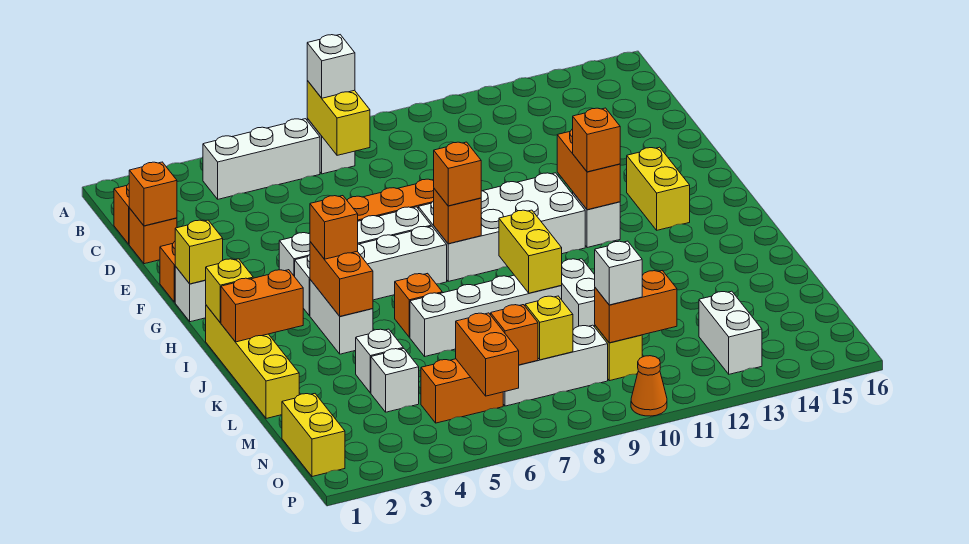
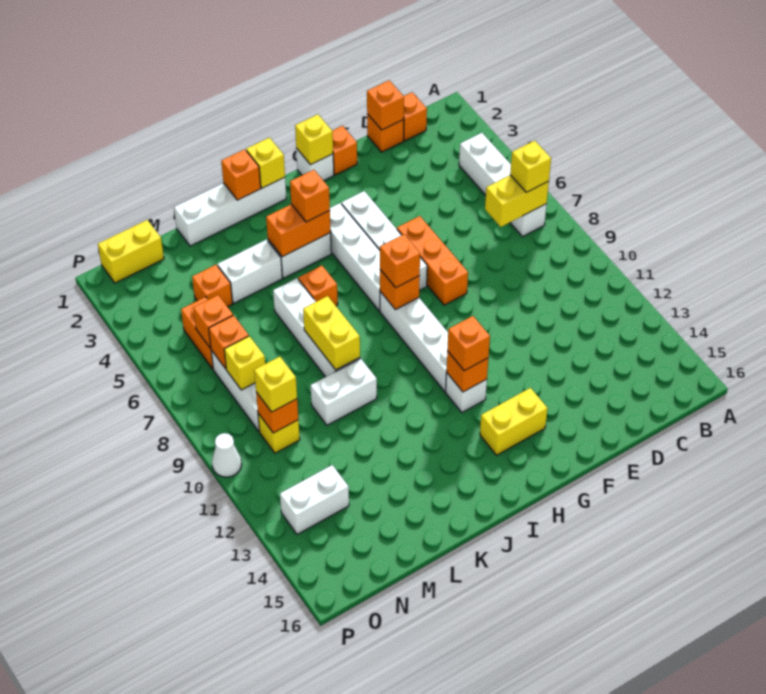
white 1x1 brick [307,35,355,98] -> yellow 1x1 brick [510,141,551,192]
white 2x4 brick [418,173,585,281] -> white 1x4 brick [380,292,448,392]
orange 1x2 brick [557,129,620,210] -> orange 1x1 brick [447,351,488,392]
yellow 1x4 brick [206,305,299,418] -> white 1x4 brick [174,177,286,246]
orange 1x2 brick [221,270,303,342] -> orange 1x1 brick [221,149,261,200]
yellow 1x2 brick [499,210,562,293] -> yellow 1x2 brick turned to [303,296,360,370]
white 1x1 brick [356,329,403,393] -> white 1x2 brick [218,240,282,303]
white 1x1 brick [371,349,419,412] -> orange 1x1 brick [192,265,233,307]
orange 1x2 brick [456,313,519,396] -> orange 1x1 brick [193,295,233,348]
orange 1x2 brick [595,271,677,343] -> orange 1x1 brick [256,392,298,433]
white 1x1 brick [595,241,642,305] -> yellow 1x1 brick [254,357,297,412]
orange 1x1 cone [631,356,667,416] -> white 1x1 cone [212,433,242,477]

